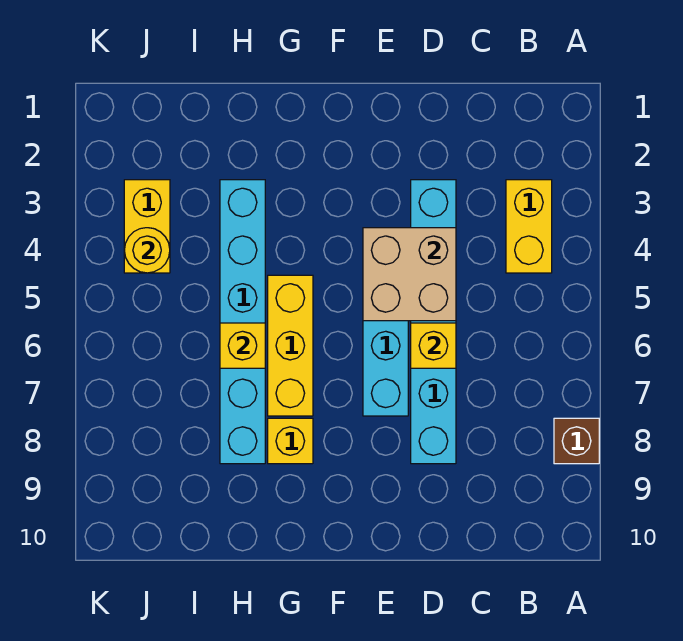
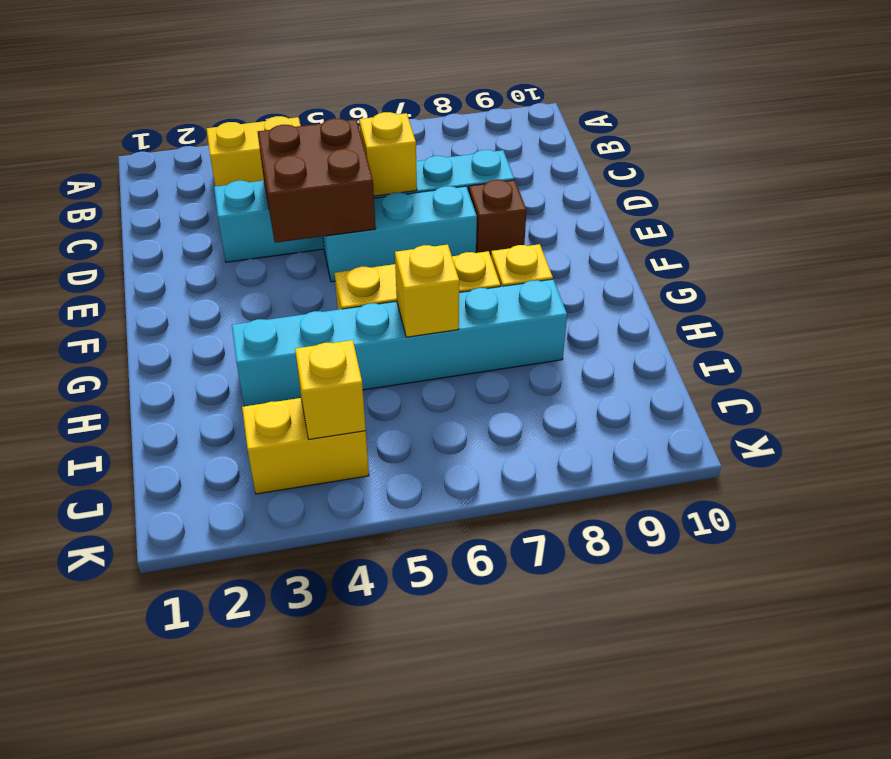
brown 1x1 brick [554,418,599,464] -> brown 1x1 brick moved to [469,180,526,256]
tan 2x2 brick [363,228,456,321] -> brown 2x2 brick [258,118,376,243]
yellow 1x1 round brick [124,228,170,273] -> yellow 1x1 brick [295,340,366,439]

